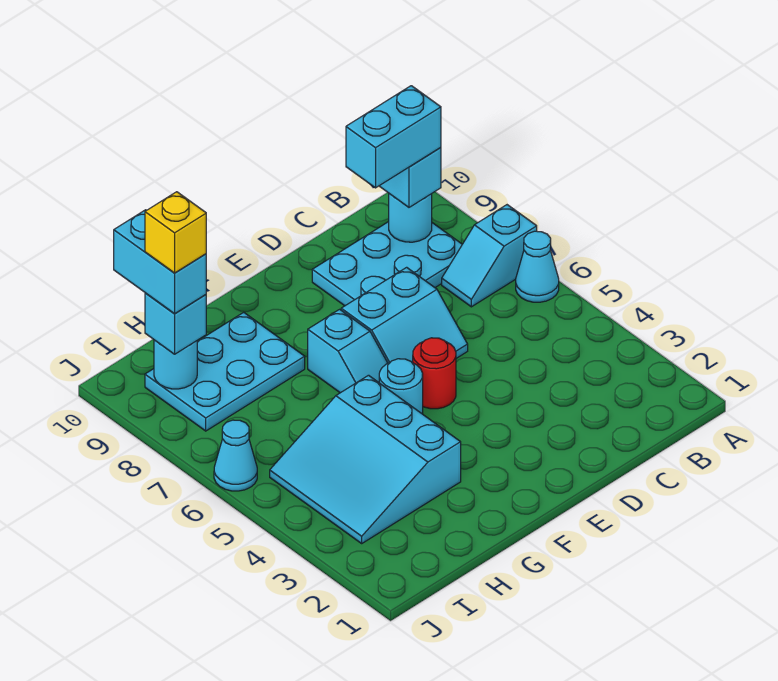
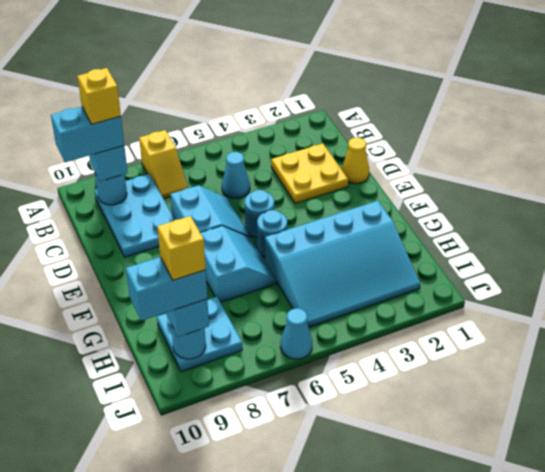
cyan 1x1 cone [516,231,559,302] -> cyan 1x1 cone moved to [222,152,250,198]
cyan 1x2 slope [442,205,537,307] -> yellow 1x2 slope [139,130,188,199]
cyan 1x2 brick [346,86,441,188] -> cyan 1x2 brick turned to [51,106,124,162]
none -> yellow 1x1 brick [77,68,121,124]
none -> yellow 2x2 plate [271,144,348,203]
none -> yellow 1x1 cone [342,137,369,184]
red 1x1 round brick [413,338,456,409] -> cyan 1x1 round brick [245,190,274,237]
cyan 1x2 slope [308,309,388,393] -> cyan 2x2 slope [200,226,276,302]
cyan 3x3 slope [270,375,461,543] -> cyan 3x4 slope [265,201,420,327]
cyan 2x3 plate [145,312,305,431] -> cyan 2x2 plate [157,297,242,372]

